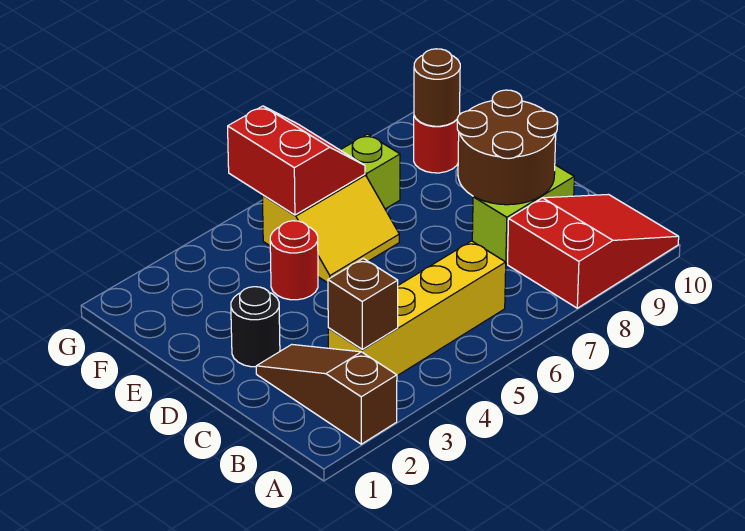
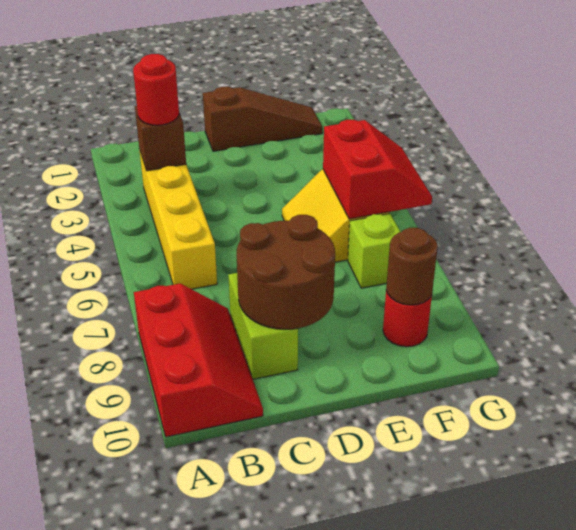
brown 1x3 slope [256,345,397,444] -> brown 1x3 slope moved to [203,87,322,151]
red 2x3 slope [508,194,679,308] -> red 2x3 slope turned to [134,284,263,437]
black 1x1 round brick [231,287,280,367] -> none
red 1x1 round brick [270,221,318,300] -> red 1x1 round brick moved to [133,54,179,125]
red 2x2 slope [228,106,365,215] -> red 2x2 slope turned to [323,120,432,219]

